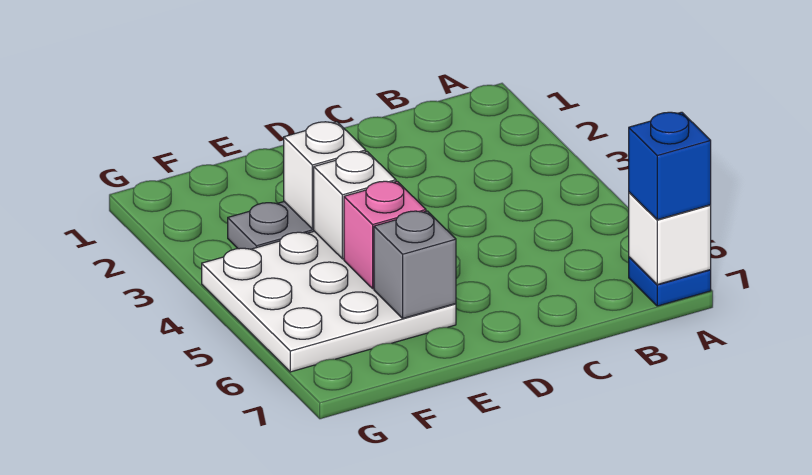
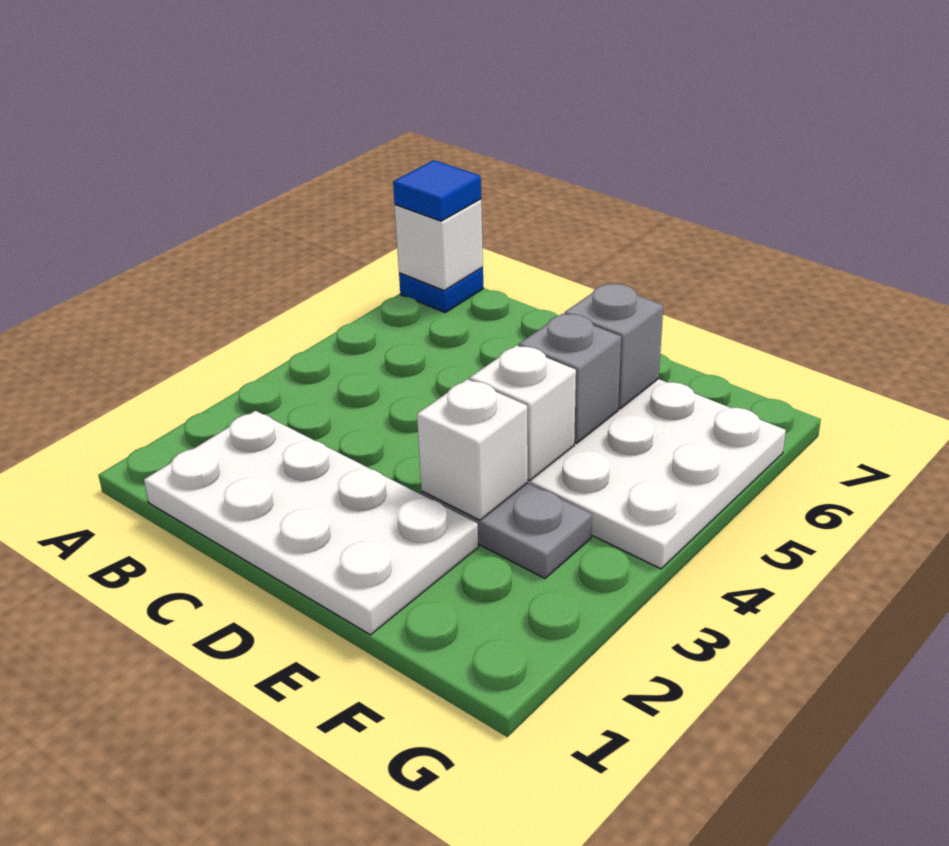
blue 1x1 brick [629,112,711,220] -> blue 1x1 tile [393,160,481,221]
none -> white 2x4 plate [144,411,478,635]
pink 1x1 brick [344,181,426,289] -> grey 1x1 brick [519,314,621,444]

